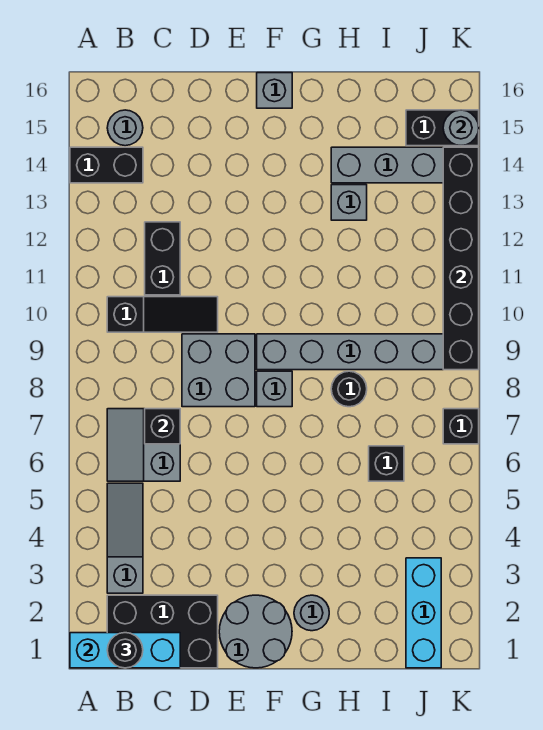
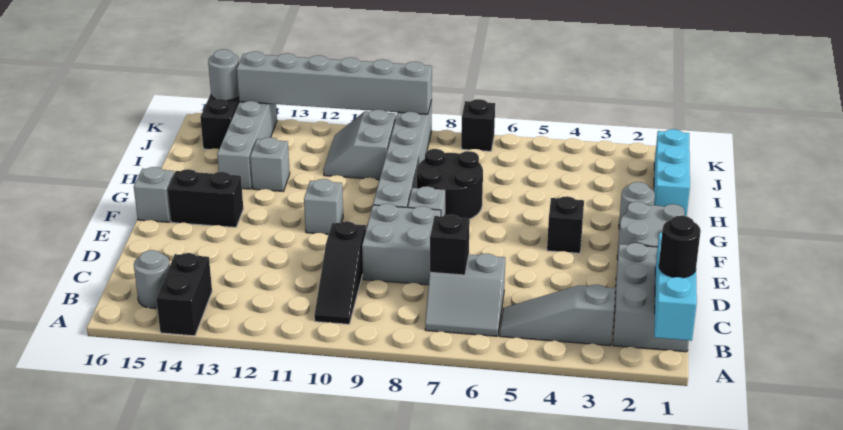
black 2x3 brick [107,595,218,668] -> grey 2x3 brick [613,243,689,352]
black 1x3 slope [107,297,218,332] -> black 1x3 slope turned to [314,221,366,324]
black 1x2 brick [145,222,180,295] -> black 1x2 brick moved to [167,169,243,227]
none -> grey 1x1 brick [304,179,343,234]
black 1x1 round brick [331,371,367,407] -> black 2x2 round brick [417,149,483,219]
black 1x1 brick [369,446,404,481] -> black 1x1 brick moved to [547,196,584,253]
none -> grey 2x2 slope [324,109,396,180]
cyan 1x3 brick [406,558,441,668] -> cyan 1x3 brick turned to [654,129,690,216]
black 1x6 brick [443,147,479,370] -> grey 1x6 brick [237,51,432,114]

